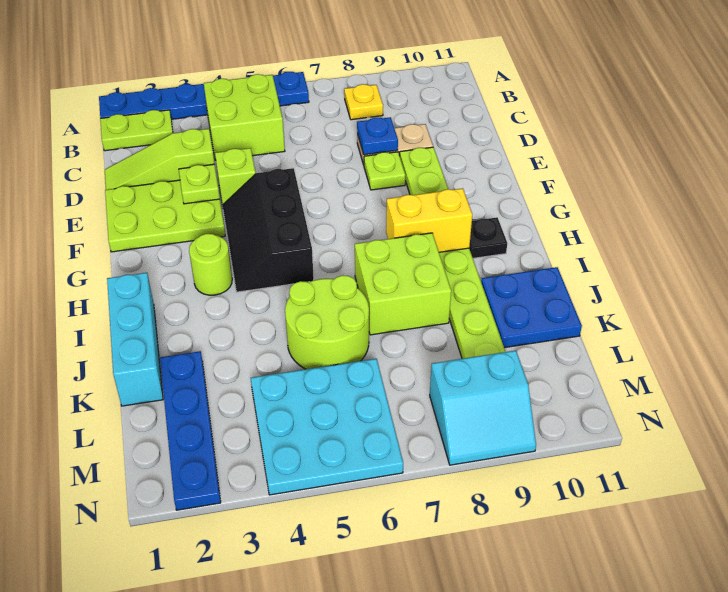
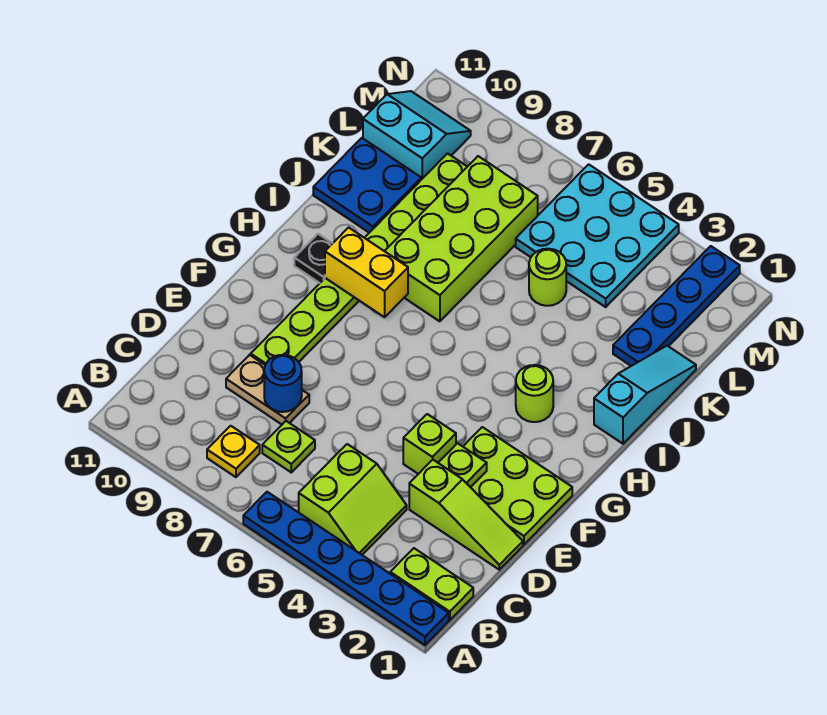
lime 2x2 brick [204,74,285,160] -> lime 2x2 slope [299,444,407,555]
blue 1x1 plate [357,117,398,155] -> blue 1x1 round brick [264,355,302,412]
lime 1x1 plate [364,152,405,190] -> lime 1x1 plate moved to [262,421,315,472]
black 2x3 slope [222,168,314,292] -> none
cyan 1x3 brick [107,273,163,406] -> cyan 1x3 slope [594,346,696,444]
lime 2x2 brick [355,233,451,335] -> lime 2x4 brick [385,156,538,321]
lime 2x2 round brick [285,275,369,369] -> lime 1x1 round brick [529,249,566,306]
cyan 2x2 slope [430,351,536,465] -> cyan 2x2 slope moved to [363,91,471,180]

